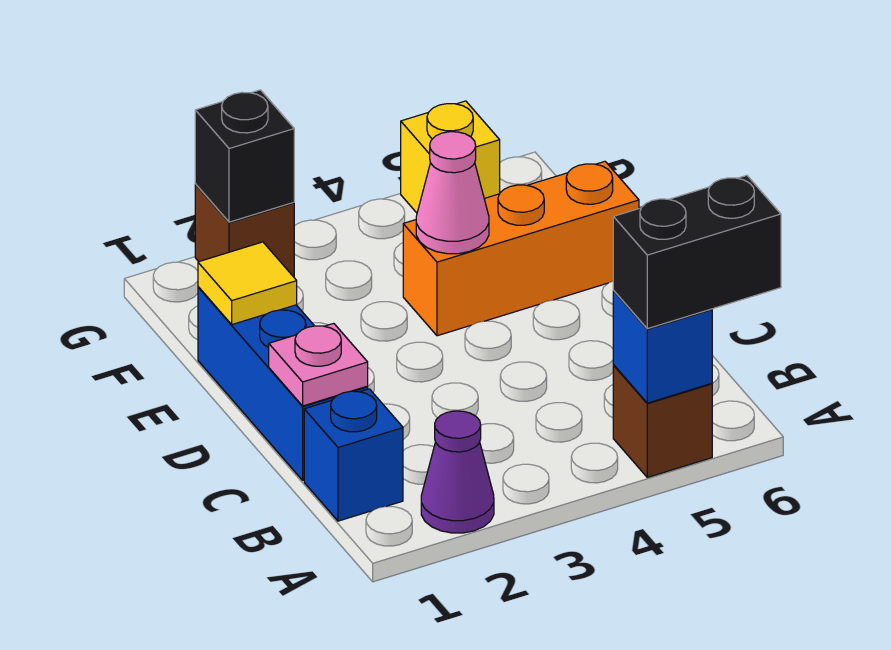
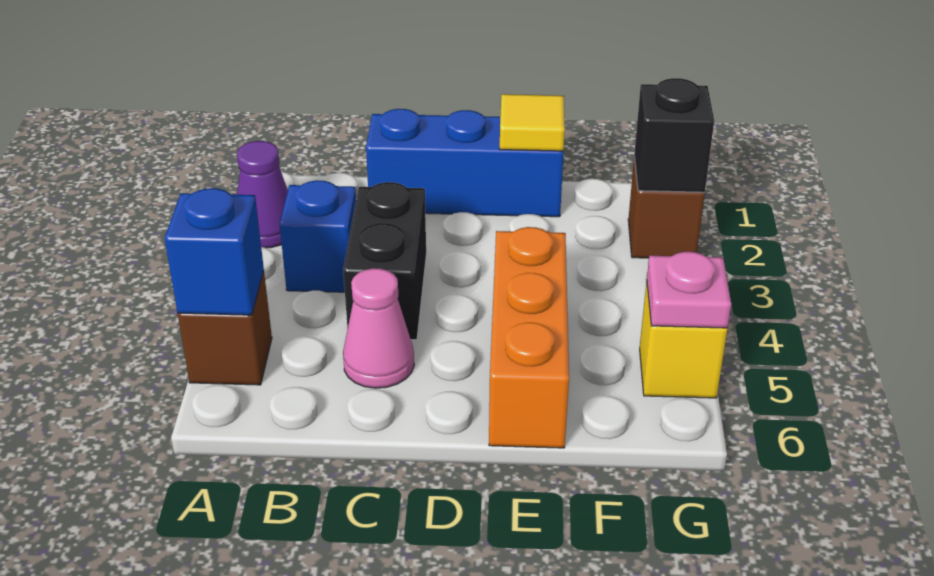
black 1x2 brick [613,175,781,329] -> black 1x2 brick moved to [343,182,426,340]
blue 1x1 brick [304,389,403,521] -> blue 1x1 brick moved to [280,180,356,292]
pink 1x1 plate [269,323,368,406] -> pink 1x1 plate moved to [647,252,731,328]
pink 1x1 cone [416,132,489,254] -> pink 1x1 cone moved to [343,268,414,388]

